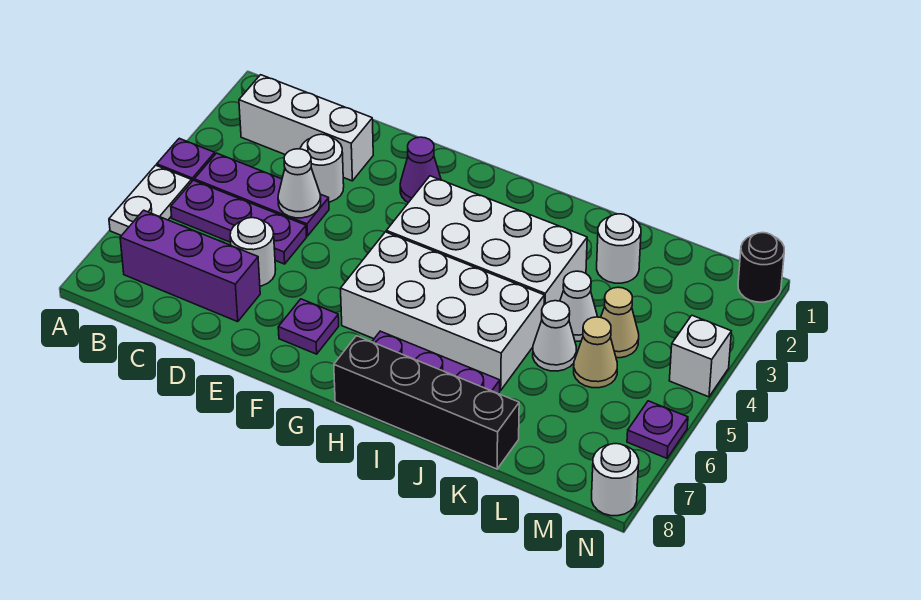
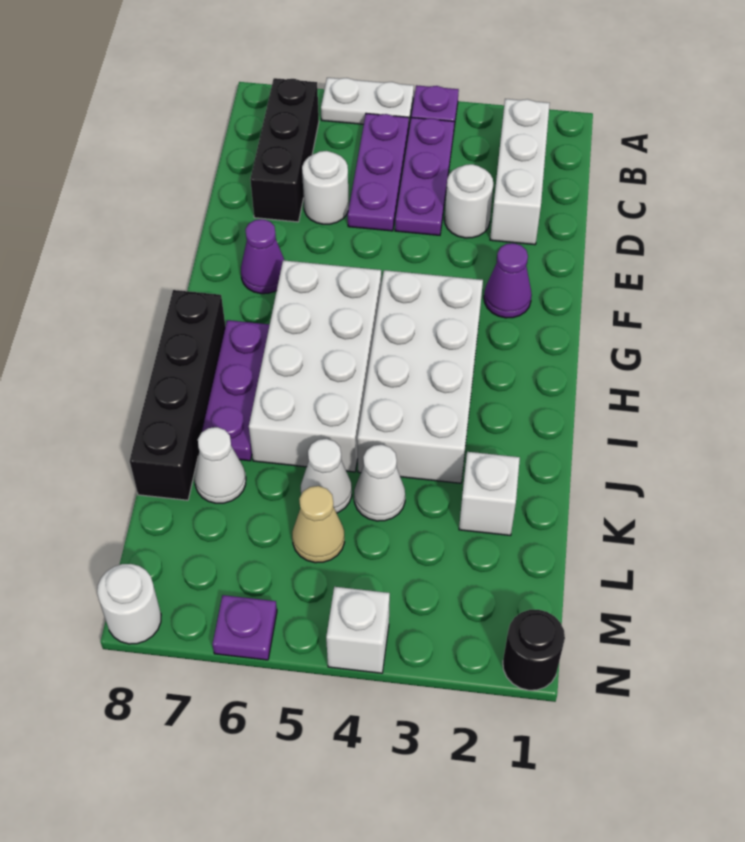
purple 1x3 brick [120,210,260,322] -> black 1x3 brick [250,78,319,222]
white 1x1 cone [278,149,321,218] -> white 1x1 cone moved to [194,427,246,503]
purple 1x1 plate [278,299,339,354] -> purple 1x1 cone [241,219,284,294]
white 1x1 round brick [597,214,641,283] -> white 1x1 brick [459,452,520,535]
tan 1x1 cone [601,287,639,358] -> none

